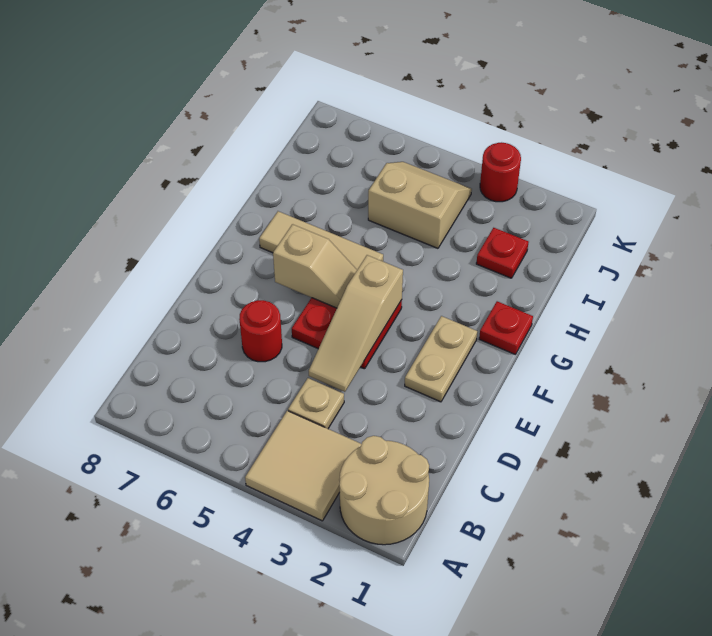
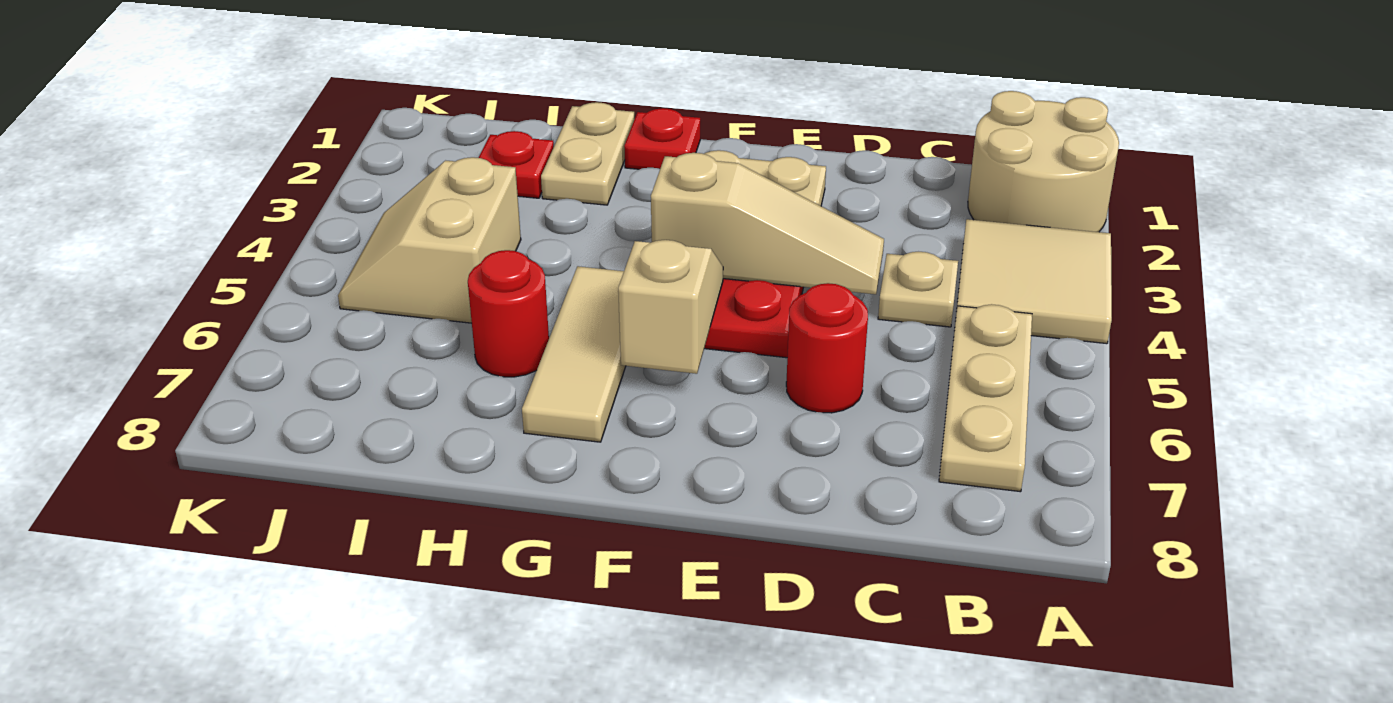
none -> tan 1x3 plate [939,304,1032,492]
none -> tan 1x2 plate [541,102,635,205]
red 1x1 round brick [480,142,521,202] -> red 1x1 round brick moved to [468,250,549,377]

